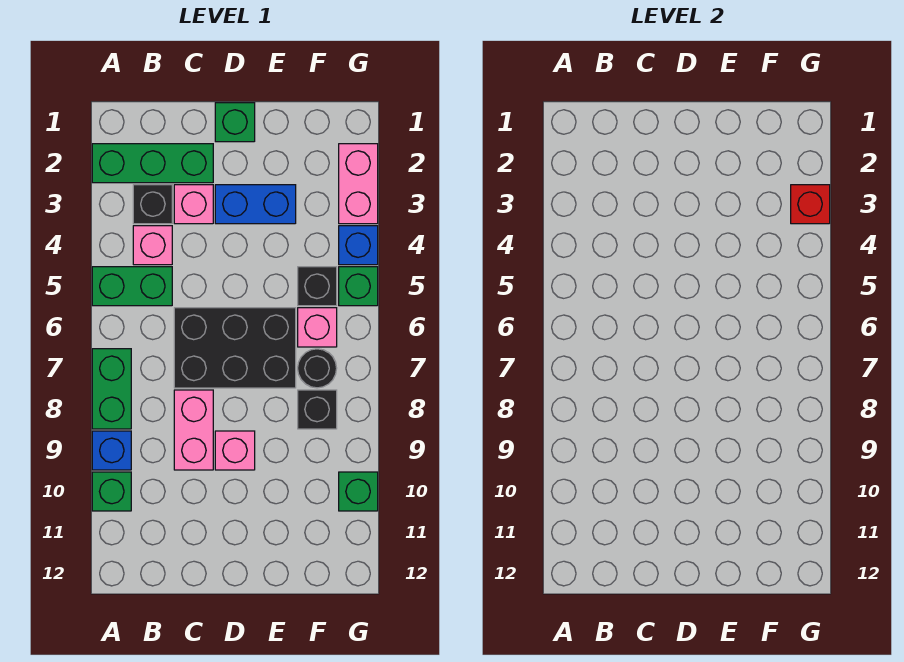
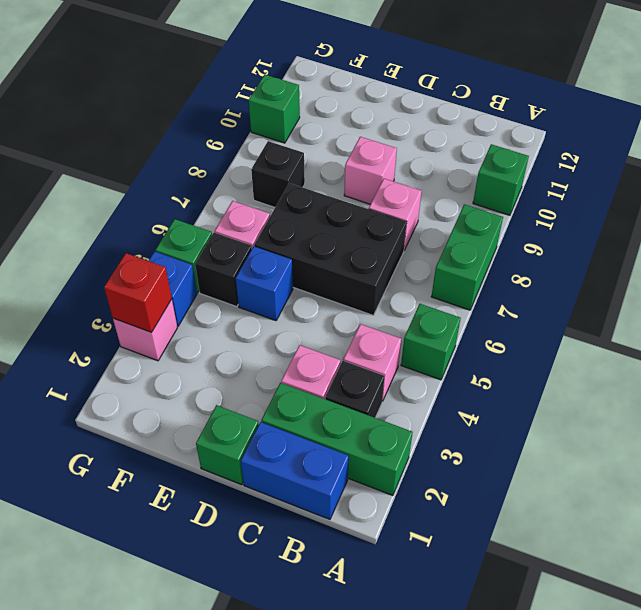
green 1x2 brick [92,267,172,306] -> green 1x1 brick [401,304,461,380]
blue 1x1 brick [92,431,131,470] -> blue 1x1 brick moved to [236,246,293,321]
pink 1x2 brick [174,390,213,470] -> pink 1x1 brick [369,179,422,250]
blue 1x2 brick [215,185,296,224] -> blue 1x2 brick moved to [241,422,349,519]
black 1x1 round brick [298,349,337,388] -> none
pink 1x2 brick [339,144,378,224] -> pink 1x1 brick [113,299,177,361]

